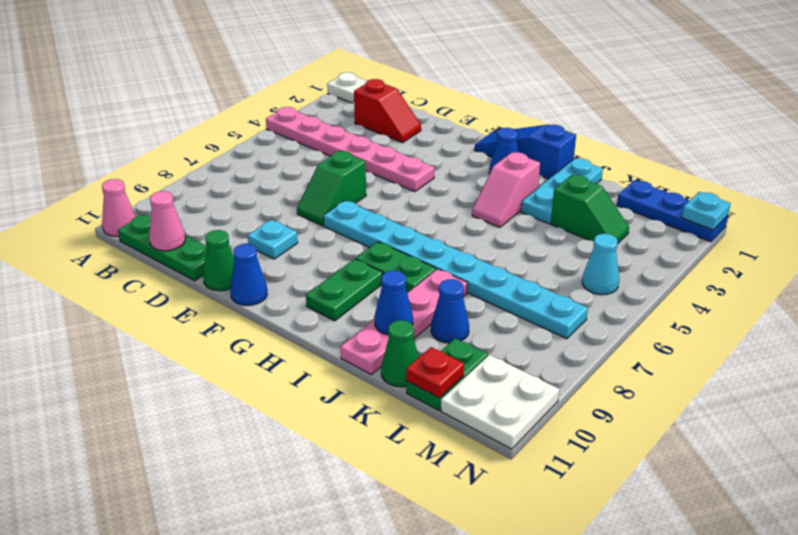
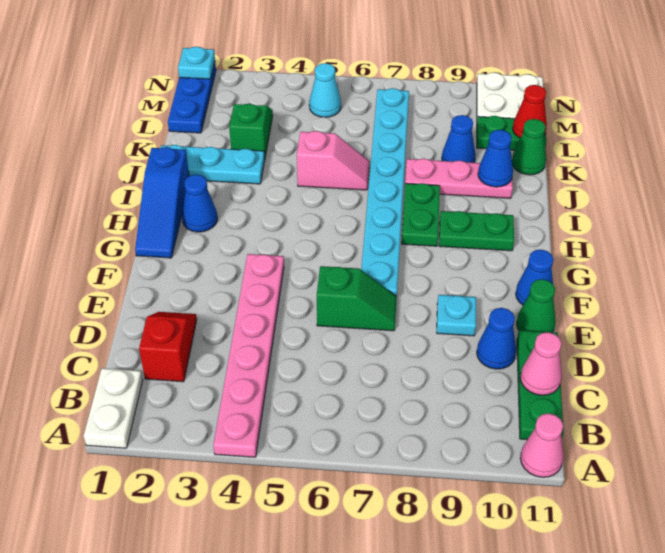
none -> blue 1x1 cone [477,308,516,369]
pink 1x2 slope [472,152,540,227] -> pink 1x2 slope moved to [297,131,369,190]
pink 1x4 plate [341,269,467,375] -> pink 1x3 plate [405,159,513,198]
red 1x1 plate [406,347,464,398] -> red 1x1 cone [513,85,547,138]

